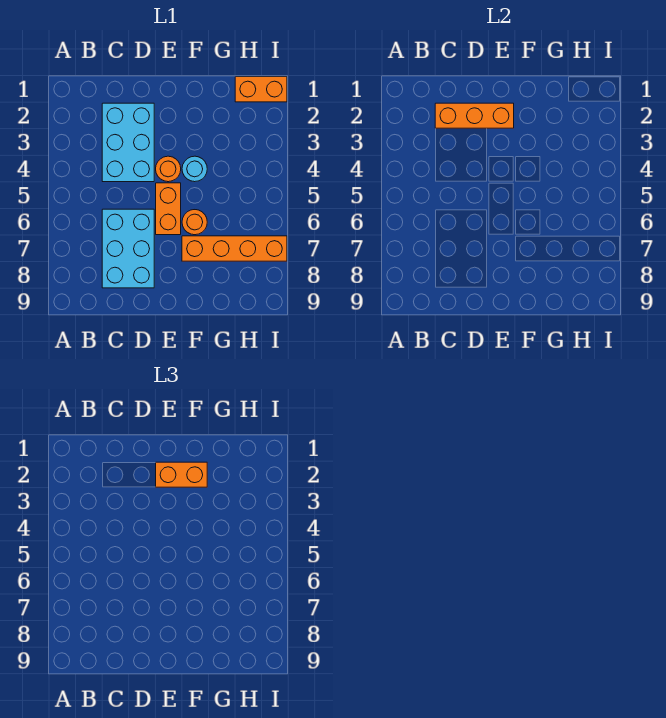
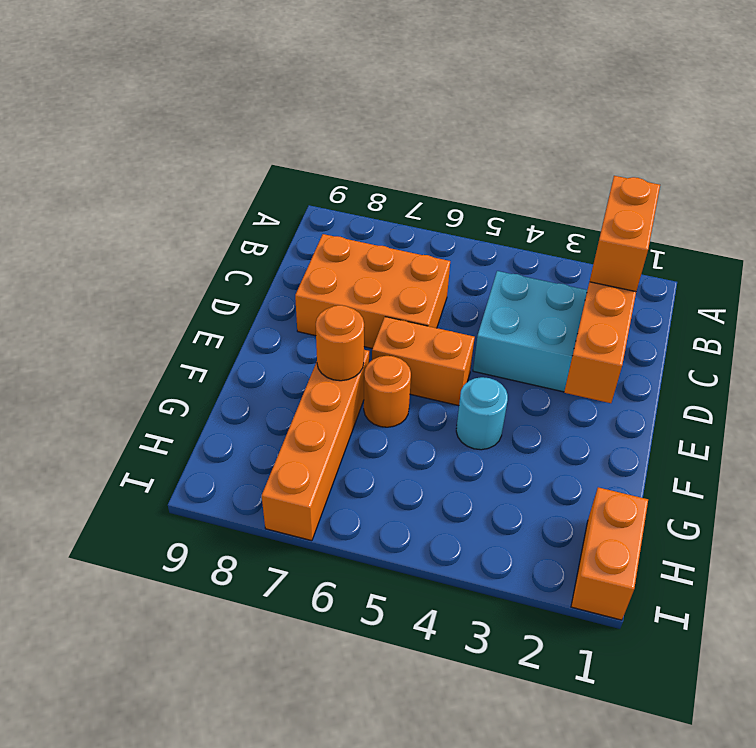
cyan 2x3 brick [102,209,154,288] -> orange 2x3 brick [295,234,450,349]
orange 1x2 brick [156,462,207,487] -> orange 1x2 brick moved to [590,176,660,292]
orange 1x1 round brick [156,156,181,182] -> orange 1x1 round brick moved to [316,305,364,381]

